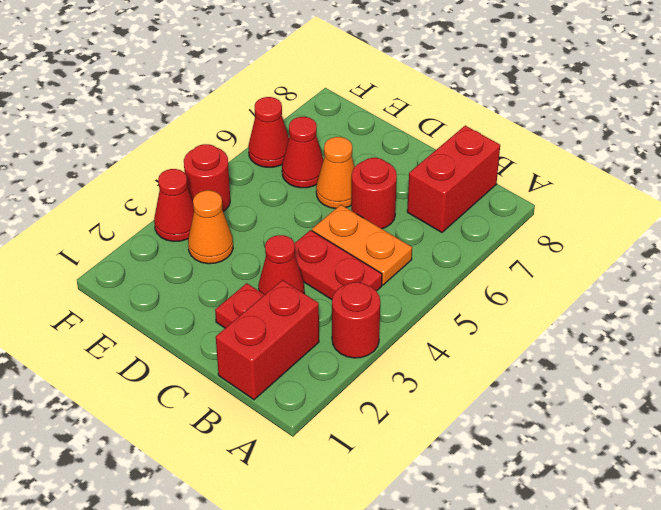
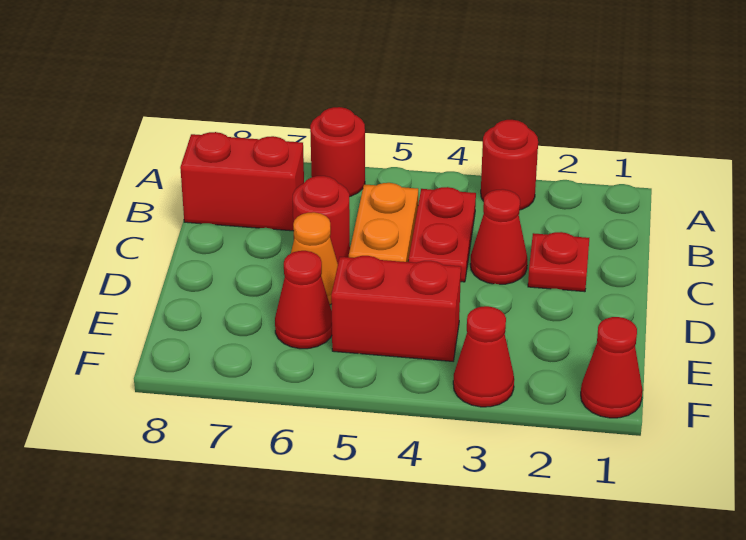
red 1x2 brick [216,280,319,400] -> red 1x2 brick moved to [331,256,461,361]
orange 1x1 cone [188,190,233,264] -> none
red 1x1 round brick [184,144,230,211] -> red 1x1 round brick moved to [310,107,365,197]
red 1x1 cone [248,97,289,167] -> red 1x1 cone moved to [581,317,643,418]

